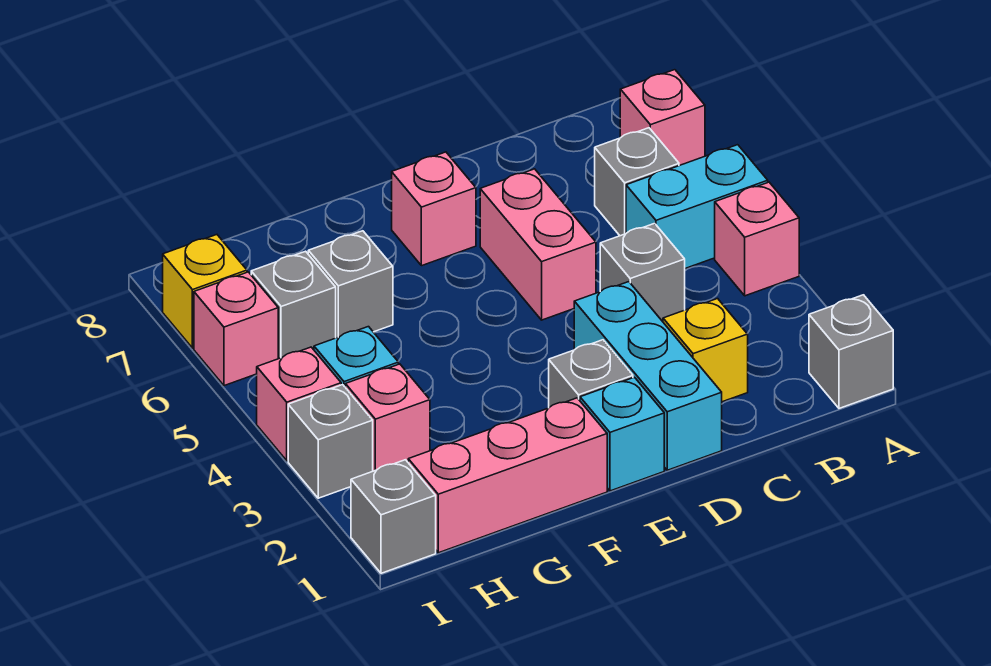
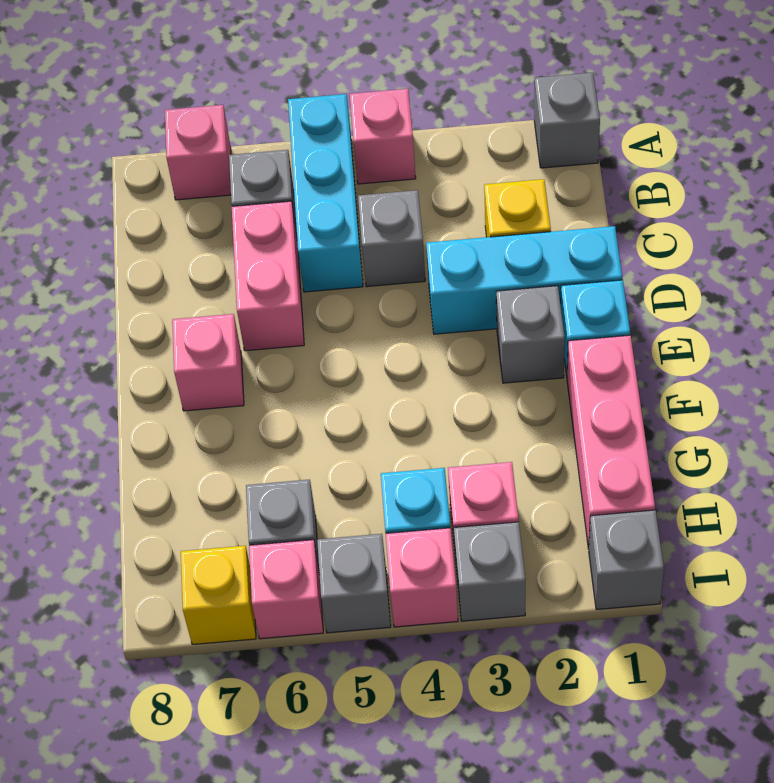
cyan 1x2 brick [626,145,768,268] -> cyan 1x3 brick [288,94,363,292]
pink 1x2 brick [480,169,596,320] -> pink 1x2 brick turned to [232,201,304,351]
grey 1x1 brick [308,231,393,338] -> grey 1x1 brick moved to [317,534,391,633]

